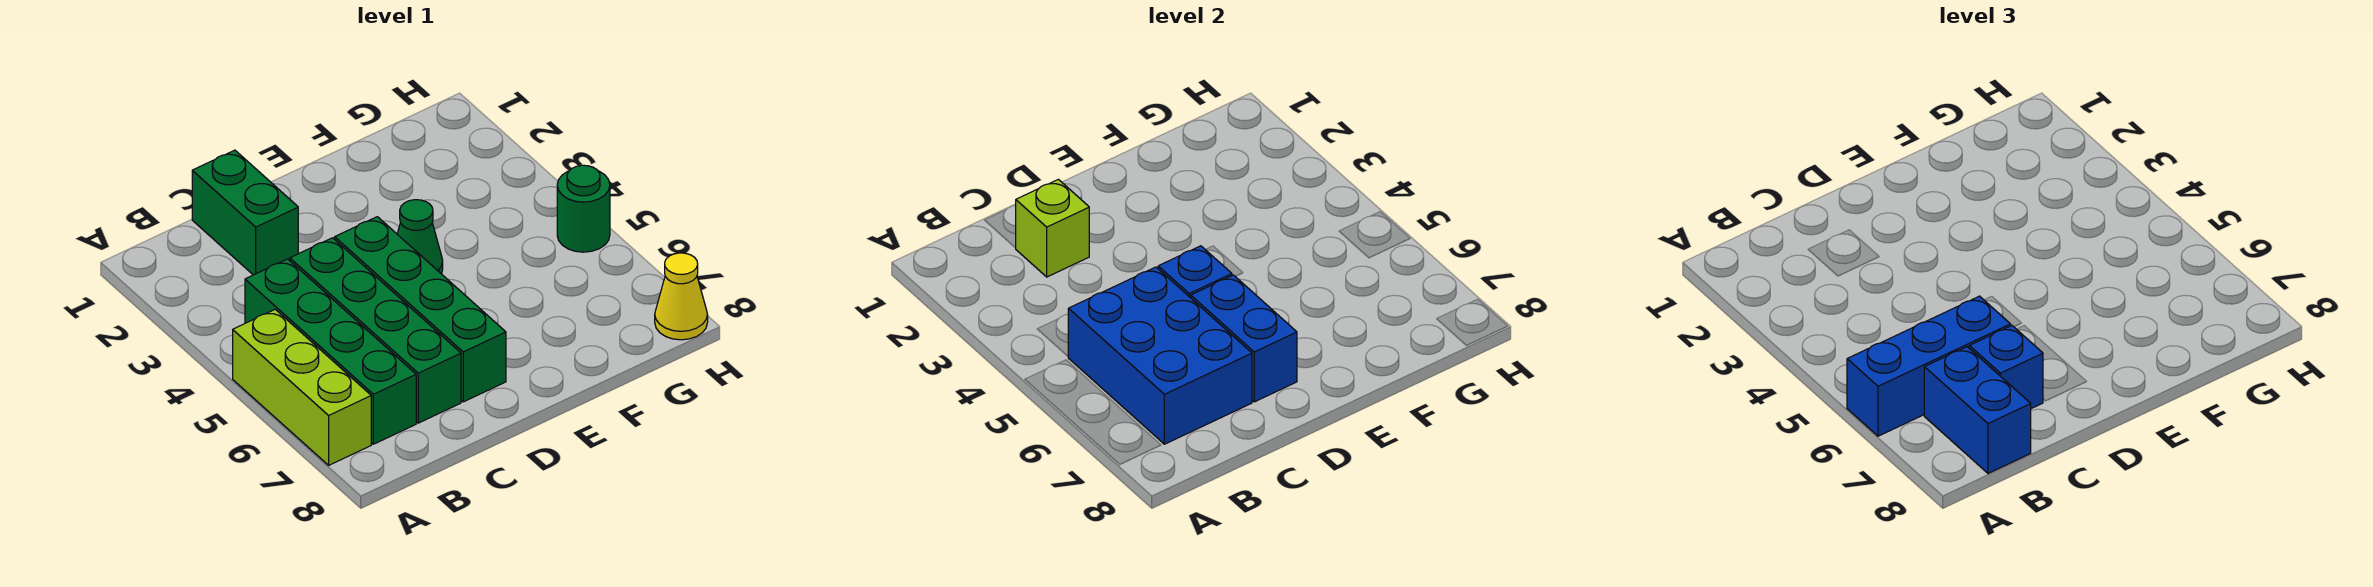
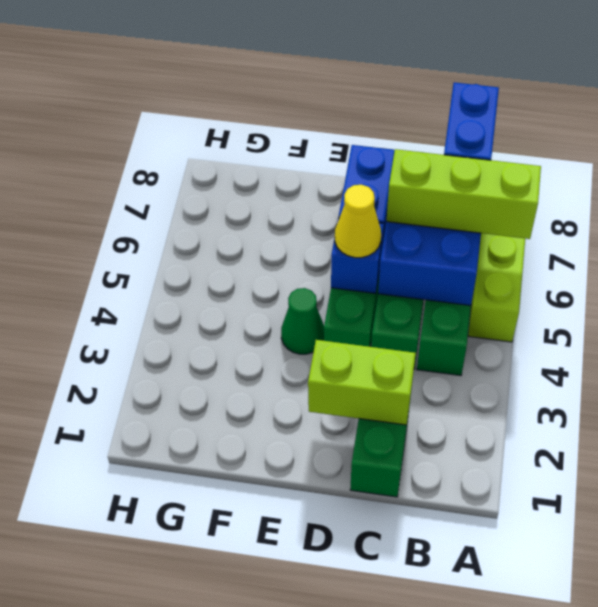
blue 1x3 brick [1847,296,2011,436] -> lime 1x3 brick [386,149,541,239]
lime 1x1 brick [1016,179,1089,277] -> lime 1x2 brick [308,340,416,425]
blue 1x1 brick [1969,326,2043,409] -> none
green 1x1 round brick [557,165,610,252] -> none
yellow 1x1 cone [655,253,708,340] -> yellow 1x1 cone moved to [335,185,381,258]

